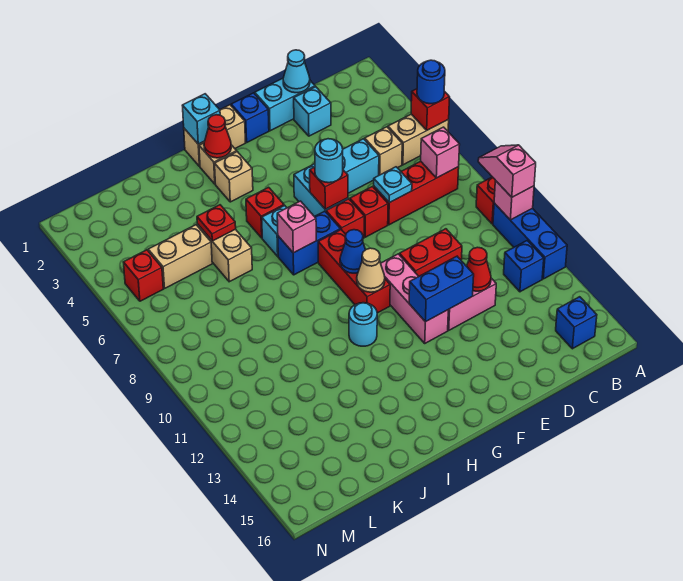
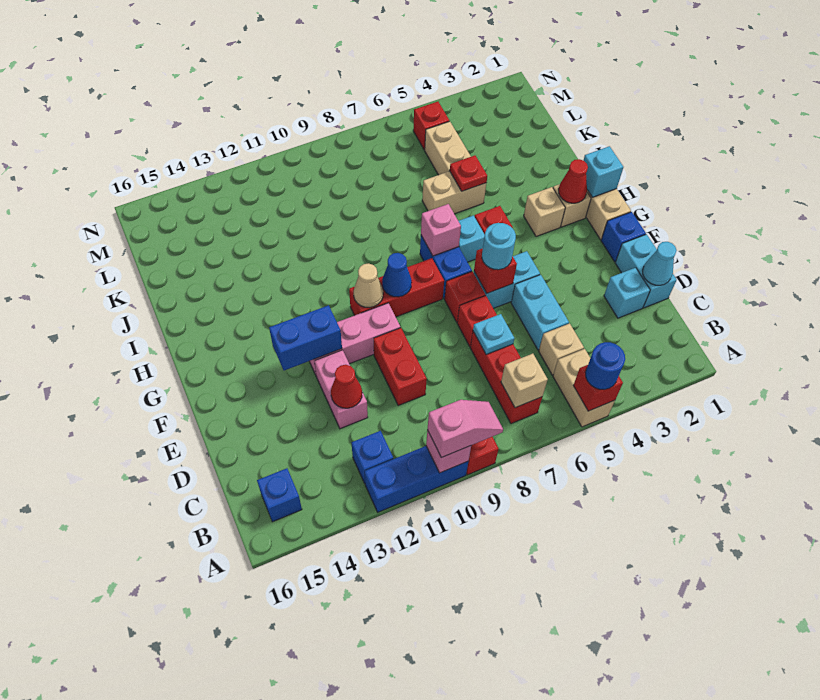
pink 1x1 brick [421,127,460,178] -> tan 1x1 brick [501,354,548,408]
blue 1x2 brick [409,256,474,322] -> blue 1x2 brick turned to [269,305,342,370]
cyan 1x1 round brick [349,303,377,346] -> none

